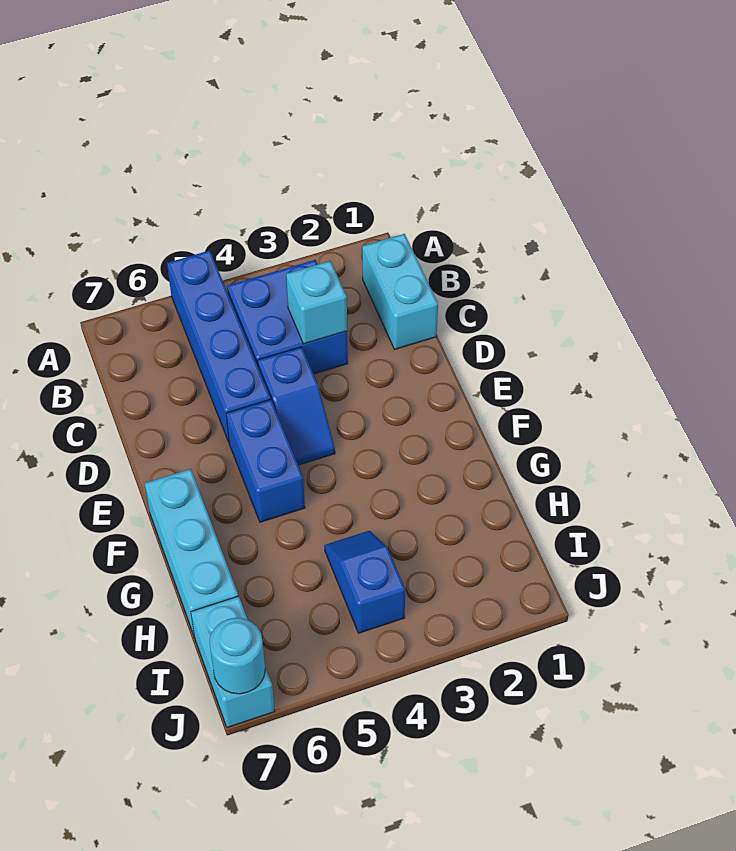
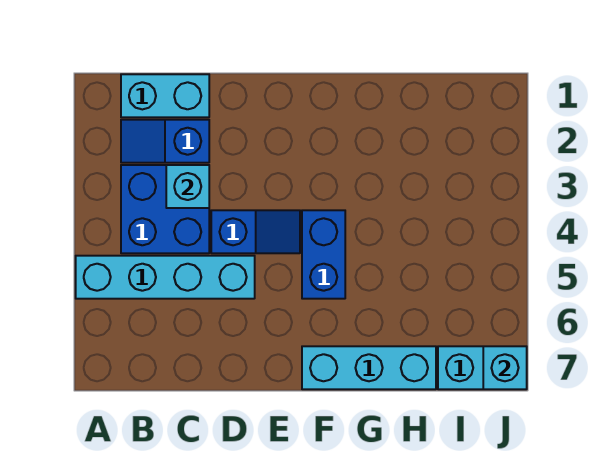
blue 1x4 brick [167,251,271,442] -> cyan 1x4 brick [76,256,255,299]
blue 1x2 brick [226,400,305,522] -> blue 1x2 brick turned to [302,210,345,299]
blue 1x2 slope [324,531,405,633] -> blue 1x2 slope moved to [121,120,209,163]
cyan 1x1 round brick [209,618,265,694] -> cyan 1x1 brick [483,346,527,389]

